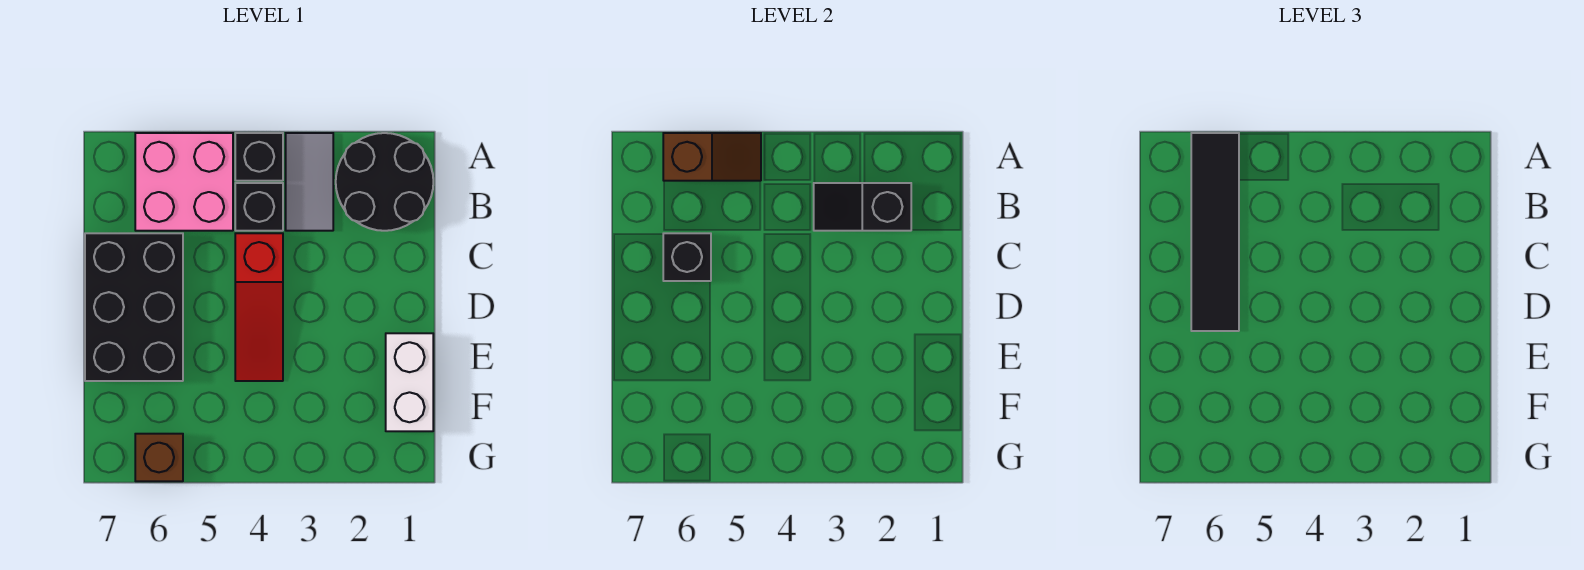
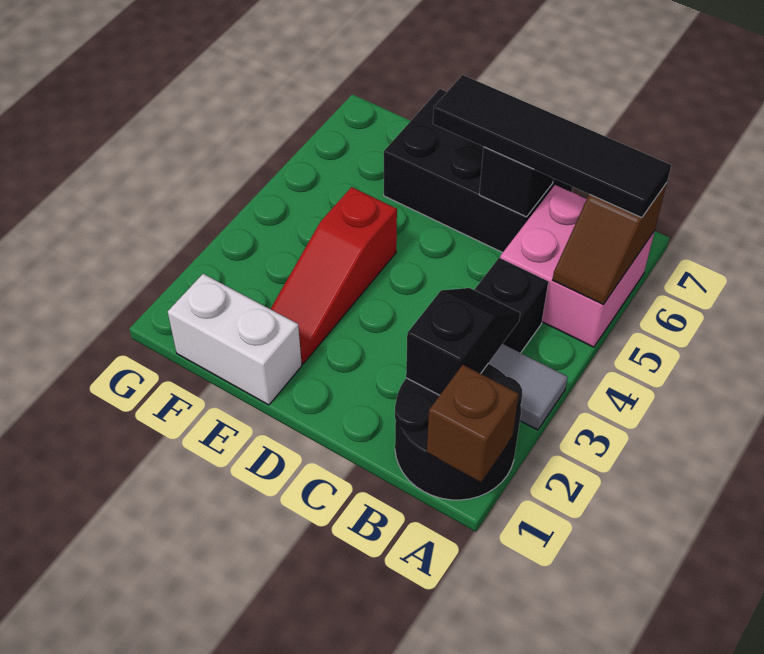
black 1x1 brick [235,133,283,181] -> none
red 1x3 slope [235,233,283,381] -> red 1x3 slope turned to [271,187,397,364]
brown 1x1 brick [135,434,183,481] -> brown 1x1 brick moved to [427,365,519,482]

